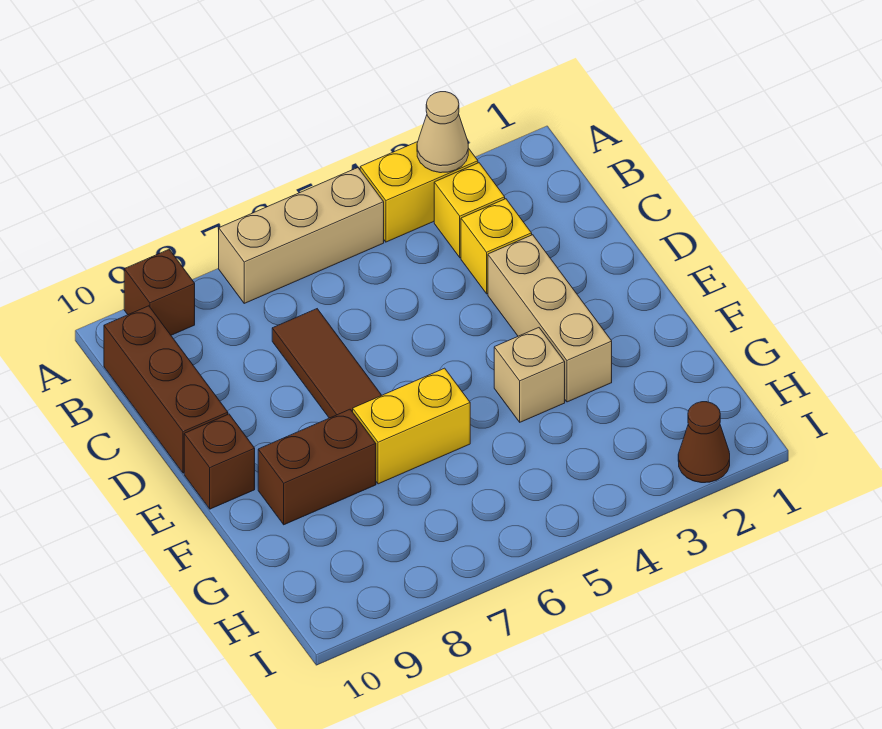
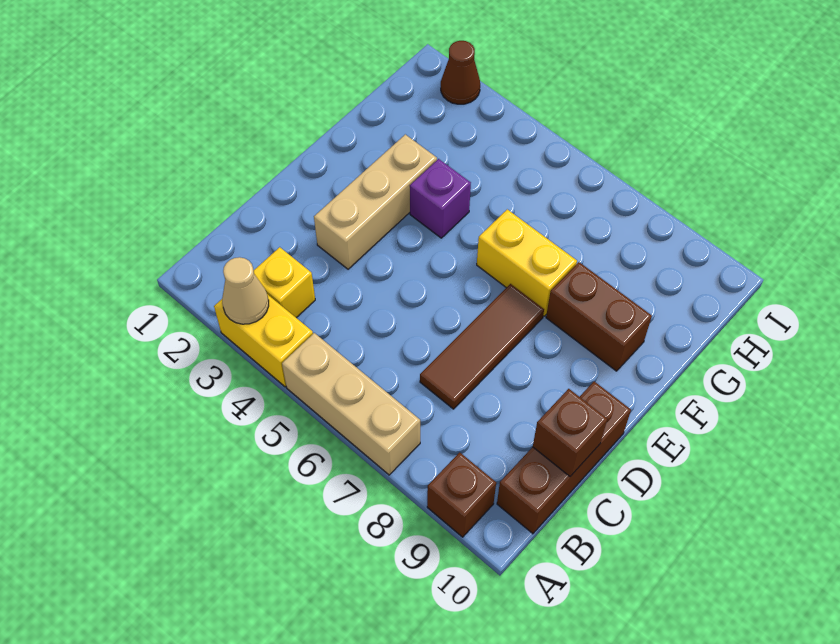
yellow 1x1 brick [461,199,532,294] -> none
brown 1x1 brick [184,414,255,509] -> brown 1x1 brick moved to [533,389,607,476]
tan 1x1 brick [494,328,565,422] -> purple 1x1 brick [410,159,471,238]

